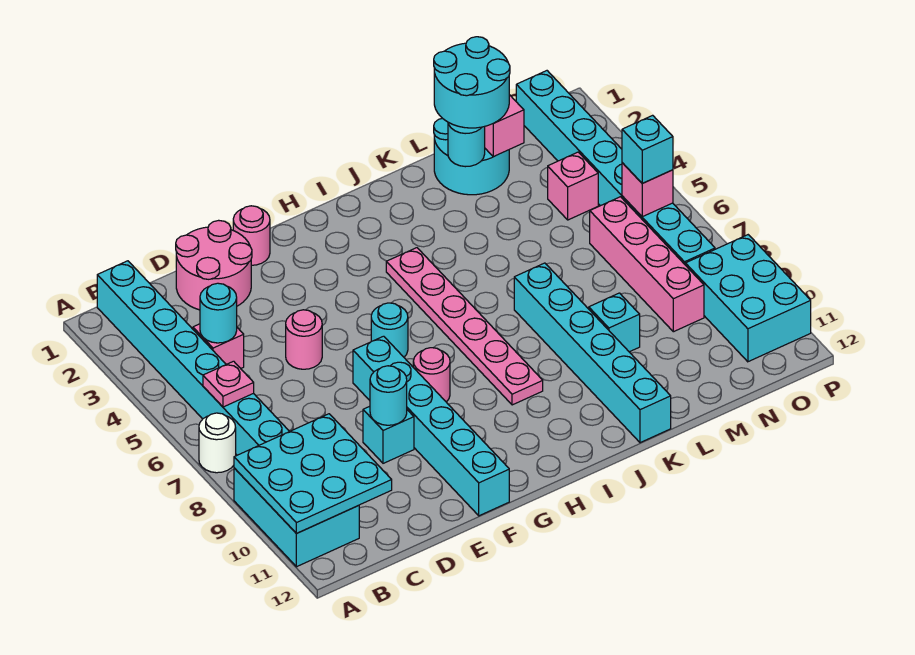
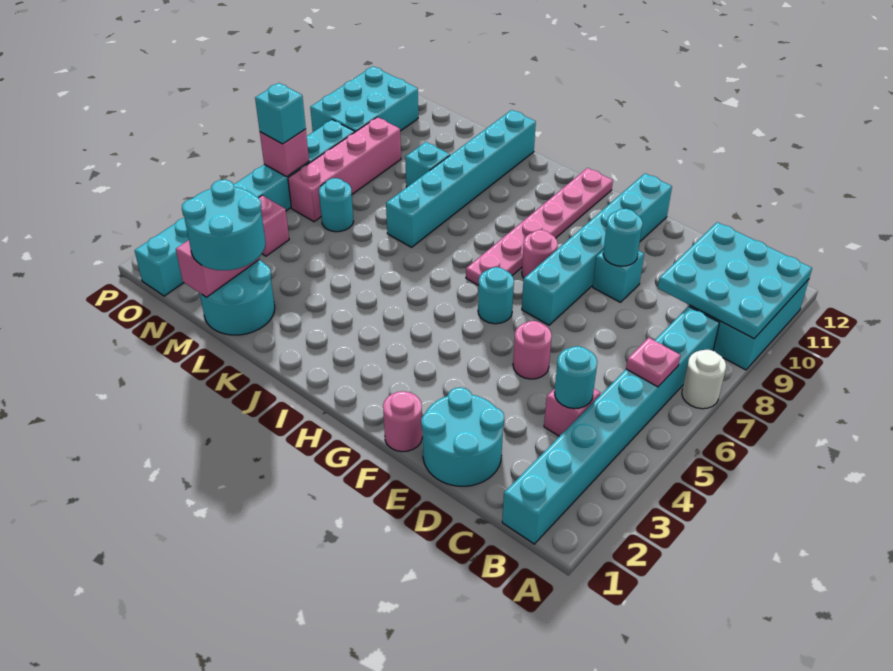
pink 2x2 round brick [176,220,252,310] -> cyan 2x2 round brick [421,387,504,486]
pink 1x6 plate [386,248,543,405] -> pink 1x6 plate moved to [466,168,613,285]
cyan 1x1 round brick [448,123,485,167] -> cyan 1x1 round brick moved to [319,178,354,232]

